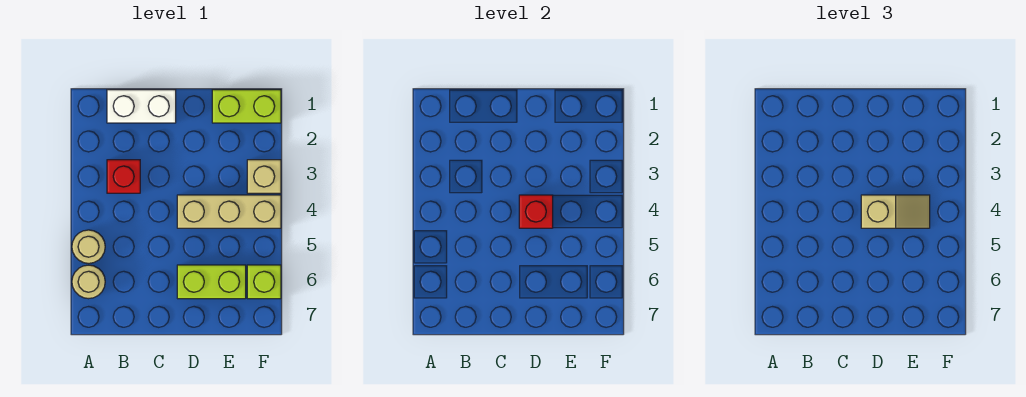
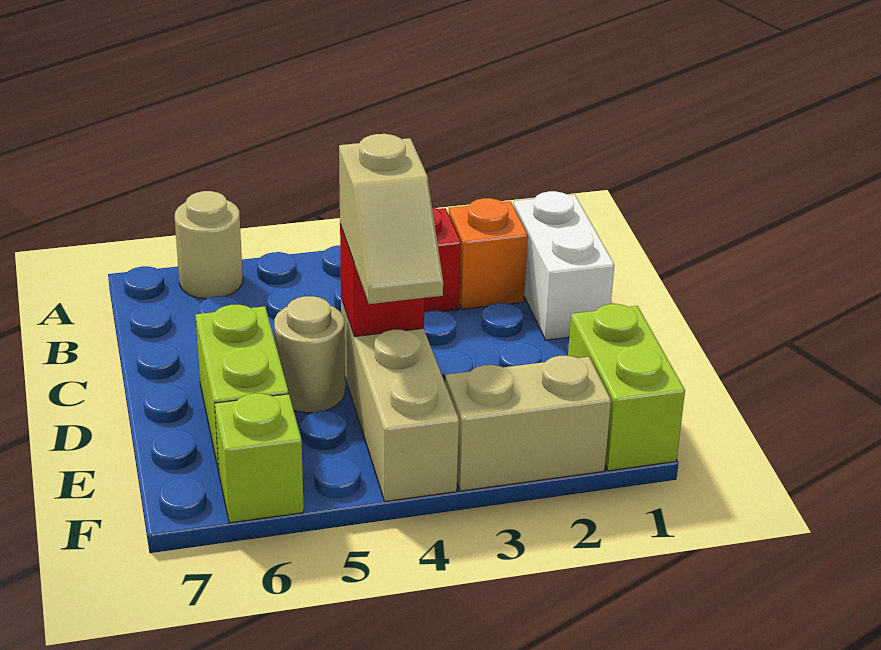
tan 1x1 round brick [72,230,105,263] -> tan 1x1 round brick moved to [274,296,345,413]
none -> orange 1x1 brick [449,198,528,309]
tan 1x1 brick [247,160,281,193] -> tan 1x2 brick [445,356,611,491]

